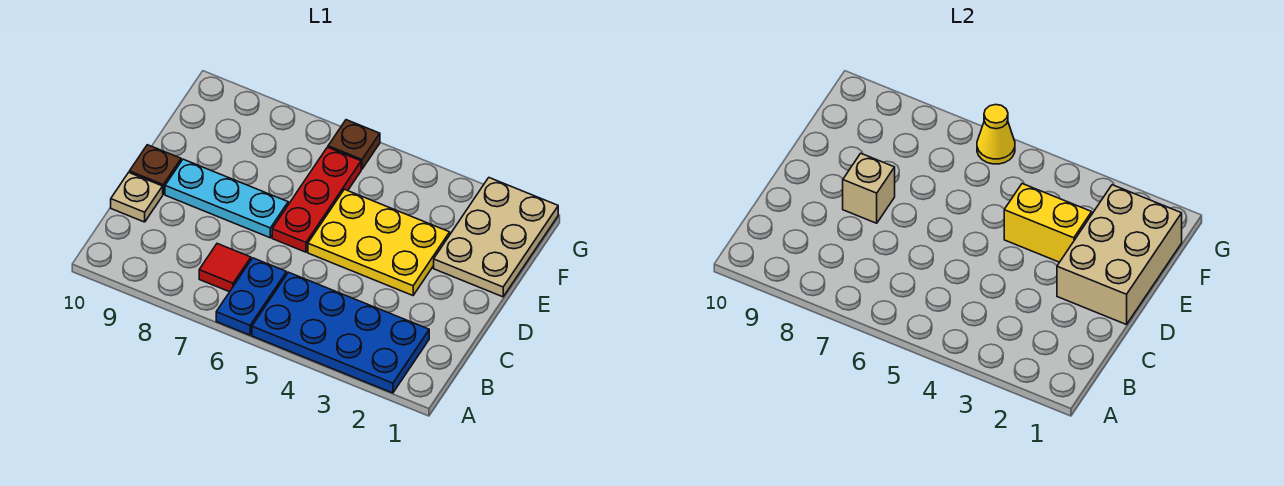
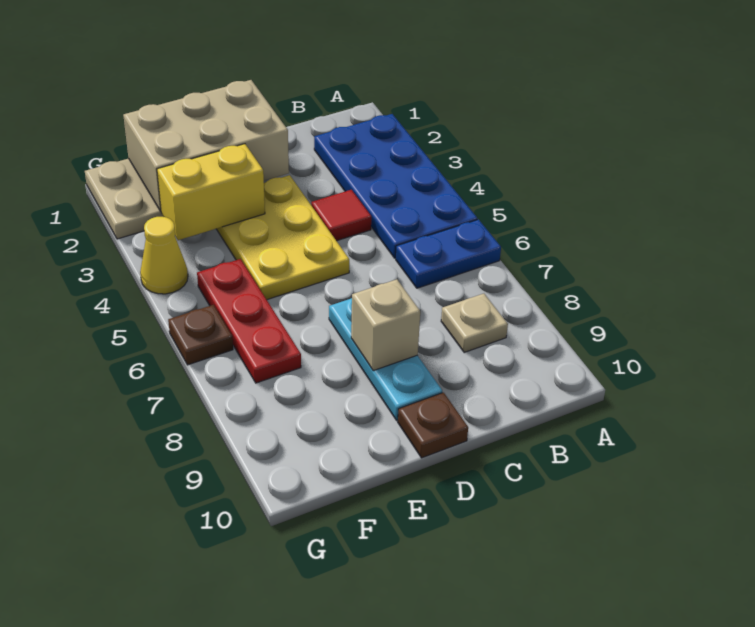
red 1x1 tile [199,244,251,292] -> red 1x1 tile moved to [311,190,371,241]
tan 1x1 plate [111,173,163,222] -> tan 1x1 plate moved to [441,294,508,352]
red 1x3 plate [272,147,361,252] -> red 1x3 plate turned to [197,259,301,383]
yellow 1x2 brick [1004,184,1092,262] -> yellow 1x2 brick turned to [157,144,265,240]
yellow 1x1 cone [977,105,1015,164] -> yellow 1x1 cone moved to [140,217,188,294]

